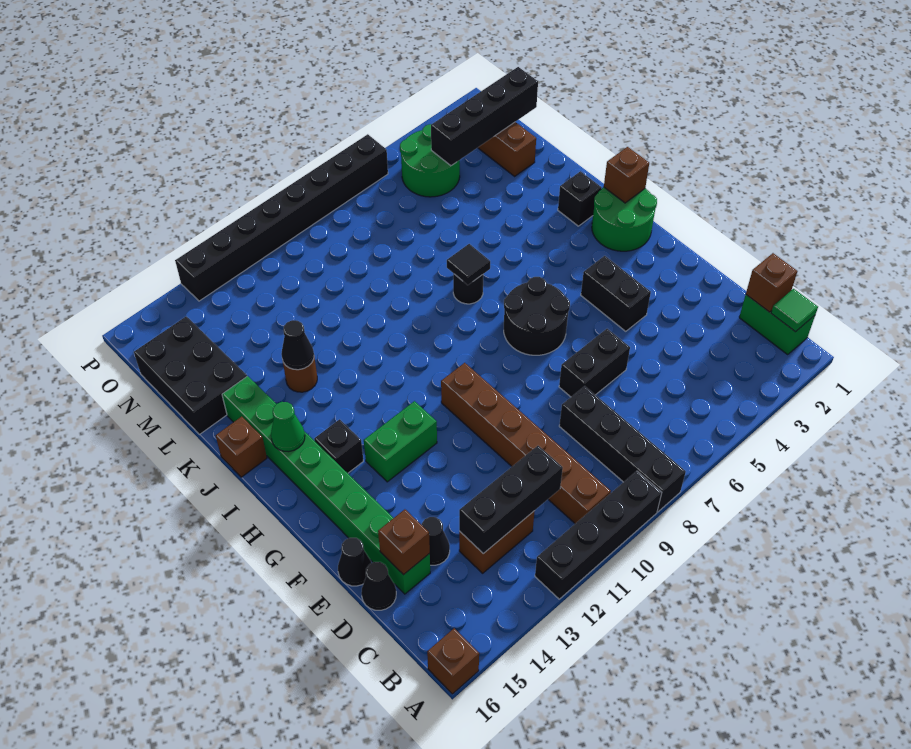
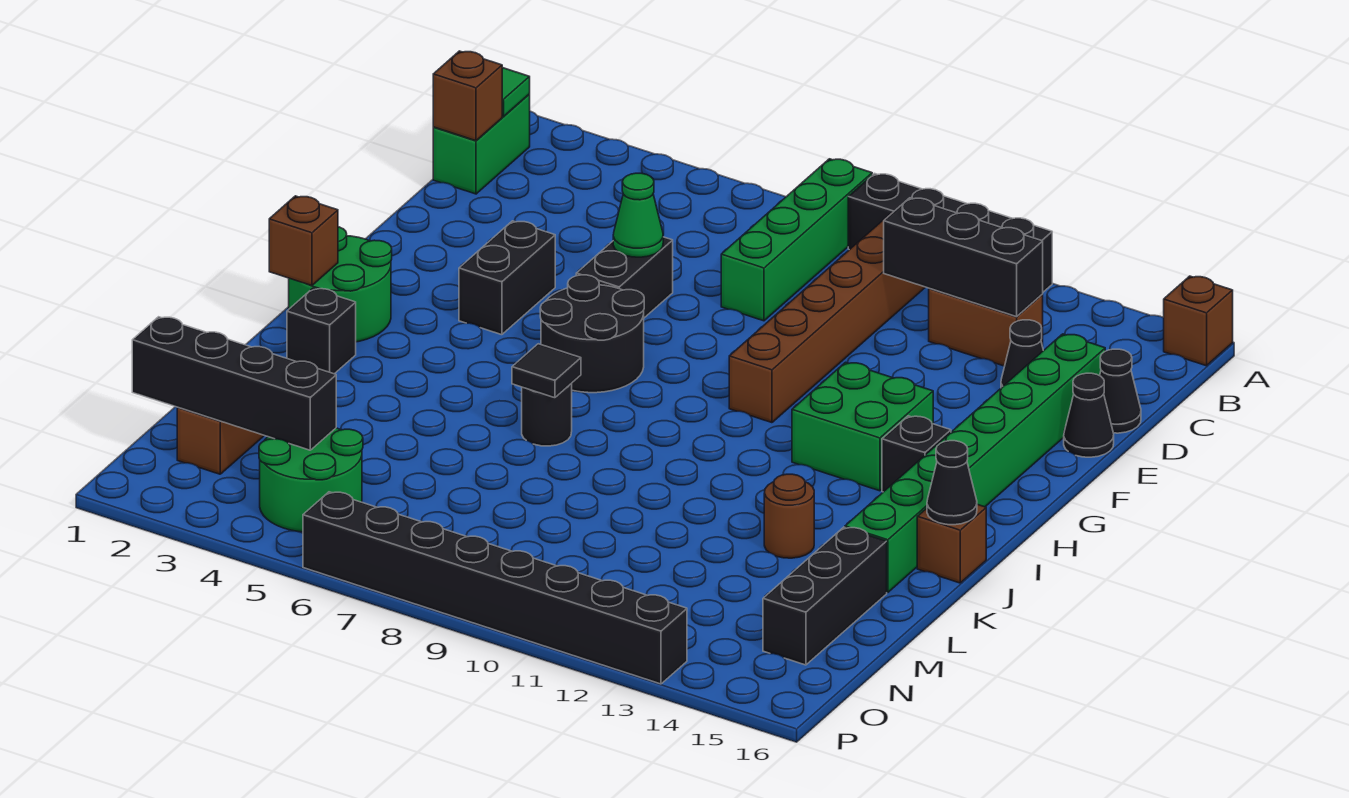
black 1x4 brick [559,386,686,512] -> green 1x4 brick [721,159,872,321]
brown 1x1 brick [378,509,430,575] -> none
black 1x2 brick [559,329,630,397] -> black 1x2 brick turned to [576,237,673,318]
green 1x2 brick [364,401,437,482] -> green 2x2 brick [792,362,933,491]
green 1x1 cone [271,402,305,452] -> green 1x1 cone moved to [613,173,663,257]
black 1x1 cone [281,320,314,370] -> black 1x1 cone moved to [927,441,977,525]
black 2x3 brick [134,316,247,434] -> black 1x3 brick [763,527,887,665]

